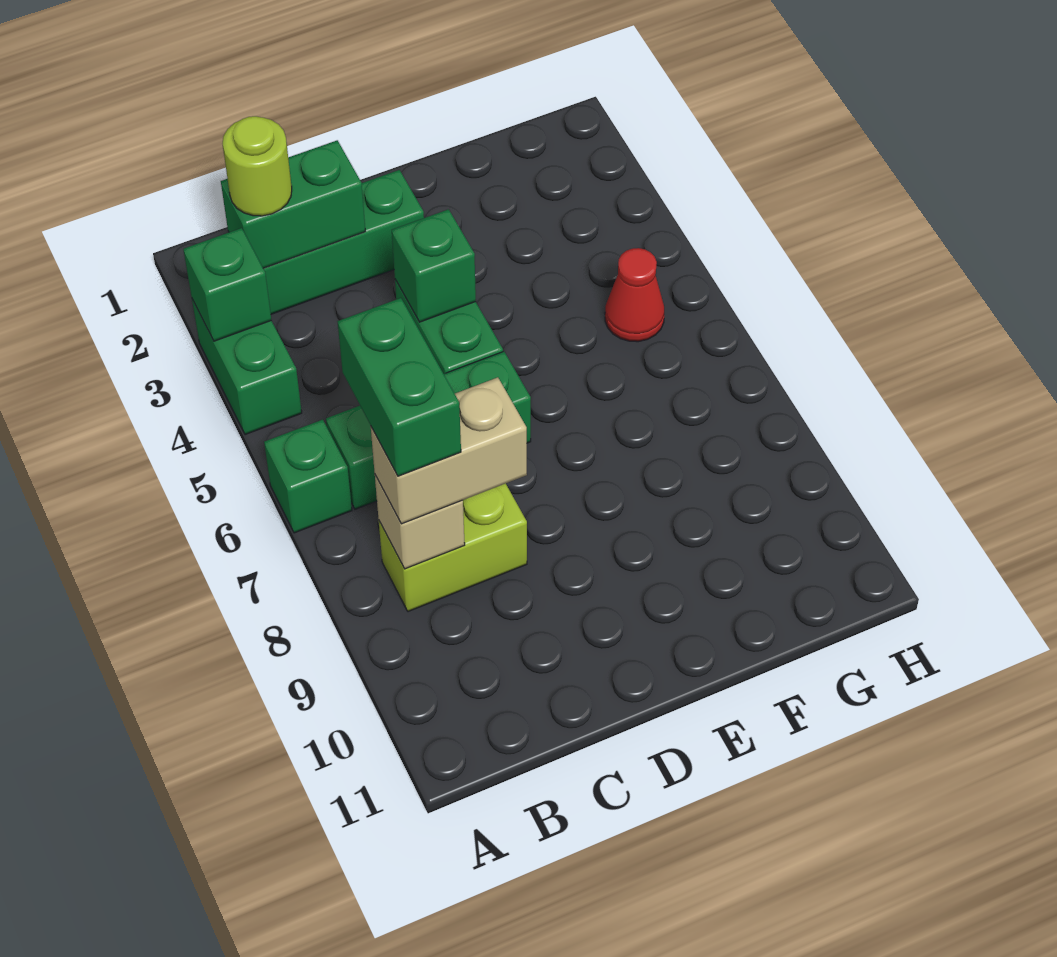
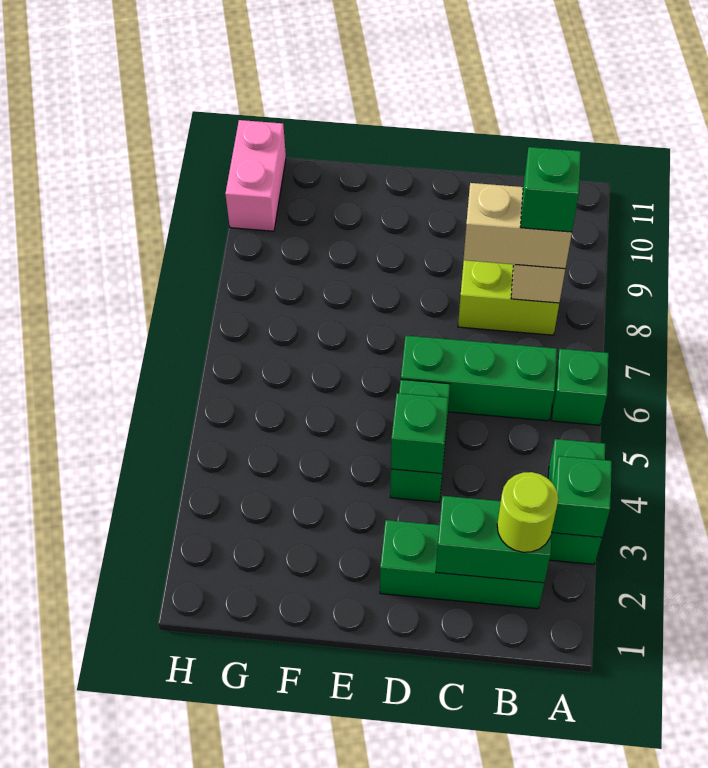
green 1x2 brick [337,298,461,476] -> green 1x1 brick [521,147,581,232]
red 1x1 cone [605,248,664,342] -> none
none -> pink 1x2 brick [225,120,286,231]

